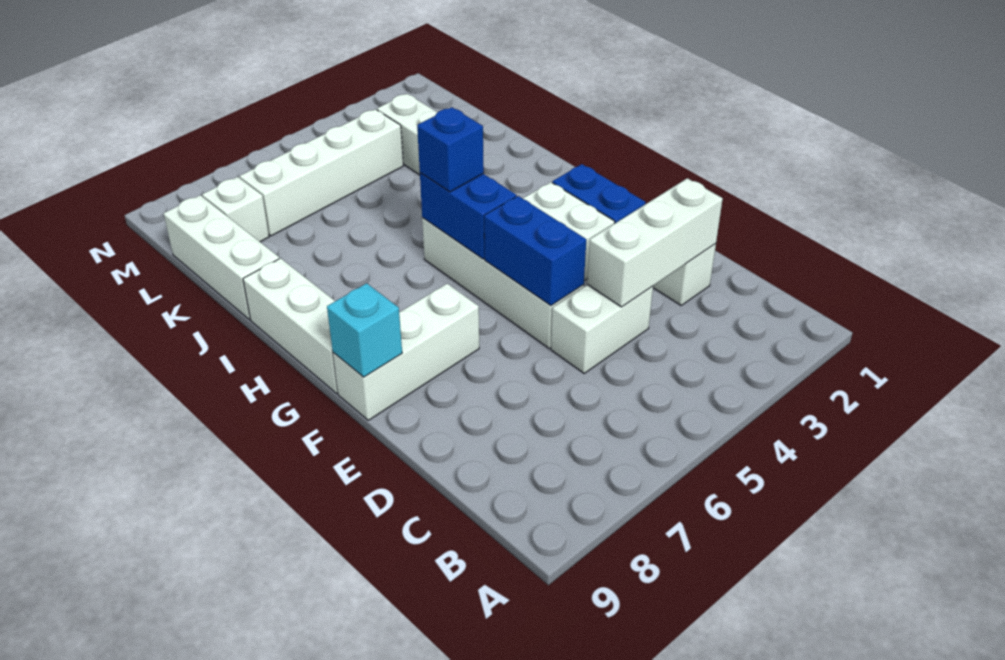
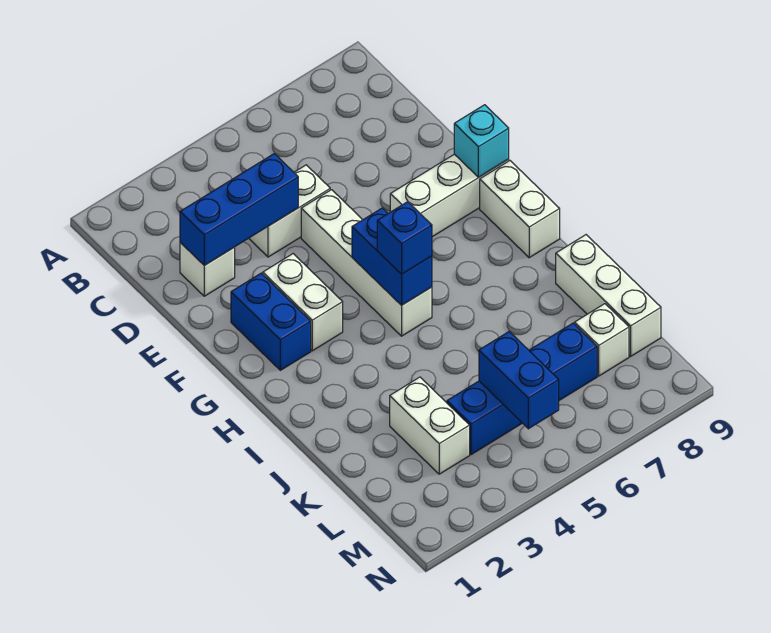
white 1x3 brick [587,178,723,307] -> blue 1x3 brick [180,154,298,265]
blue 1x2 brick [484,196,586,306] -> blue 1x2 brick moved to [479,332,559,429]
white 1x3 brick [243,258,338,393] -> white 1x2 brick [480,161,560,258]
white 1x4 brick [240,109,403,236] -> blue 1x4 brick [447,323,597,455]

